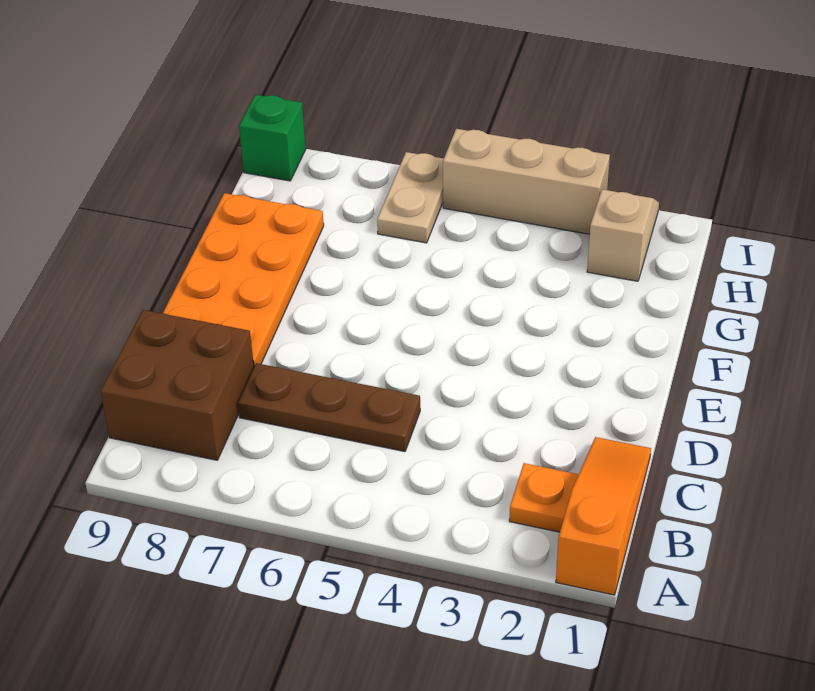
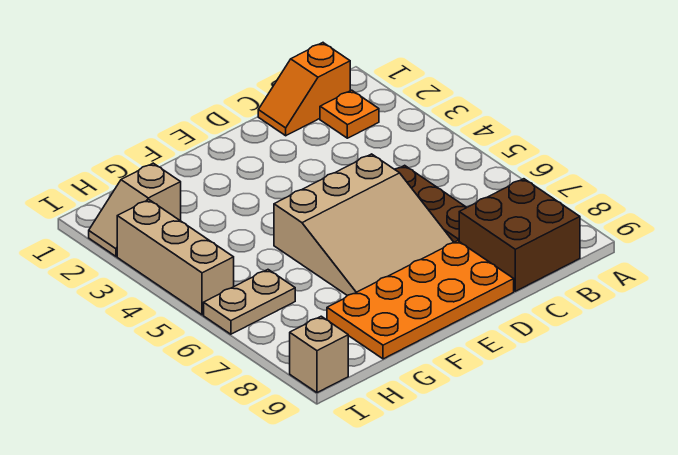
orange 1x3 slope [556,437,651,595] -> orange 1x2 slope [258,43,350,136]
none -> tan 3x3 slope [274,154,454,296]
green 1x1 brick [239,95,306,181] -> tan 1x1 brick [290,316,348,393]

